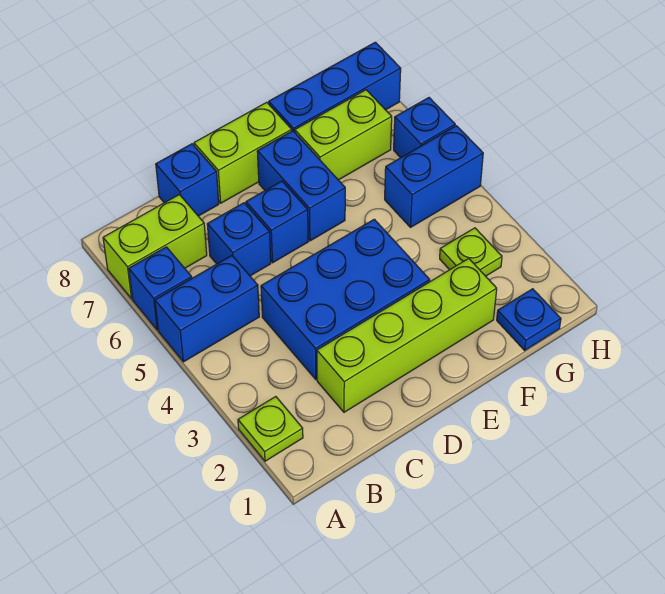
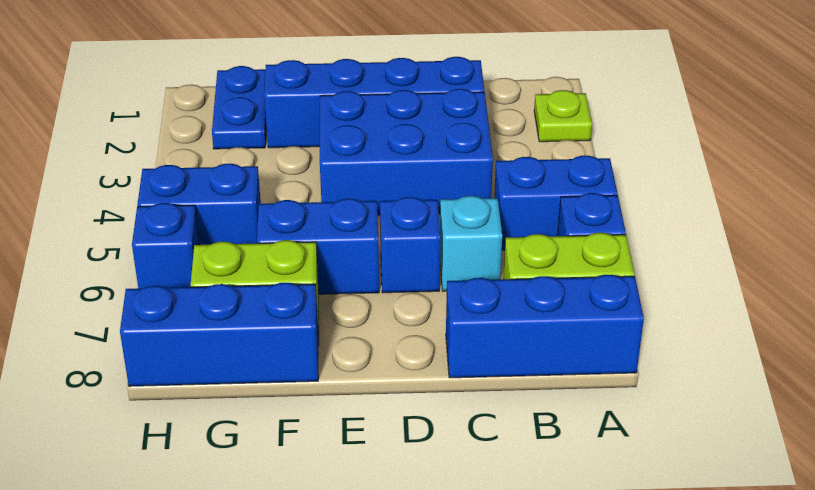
lime 1x4 brick [317,258,497,412] -> blue 1x4 brick [264,57,484,148]
blue 1x1 brick [207,203,271,276] -> cyan 1x1 brick [440,196,502,291]
blue 1x1 brick [156,144,219,216] -> blue 1x3 brick [446,275,644,378]
lime 1x2 brick [194,102,292,203] -> none
blue 1x2 brick [257,131,345,241] -> blue 1x2 brick turned to [257,199,379,294]
blue 1x1 plate [497,289,561,350] -> blue 1x2 plate [212,66,266,149]
lime 1x1 plate [440,228,502,276] -> none

